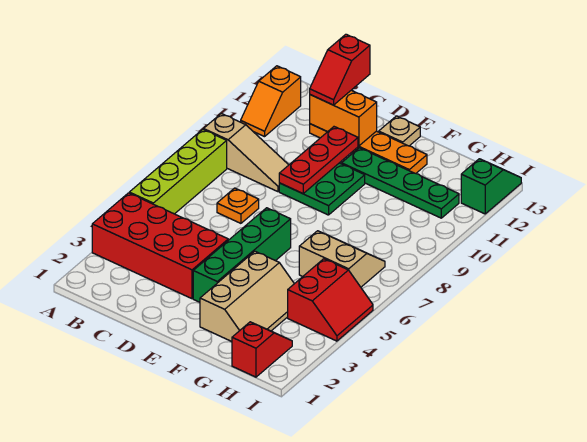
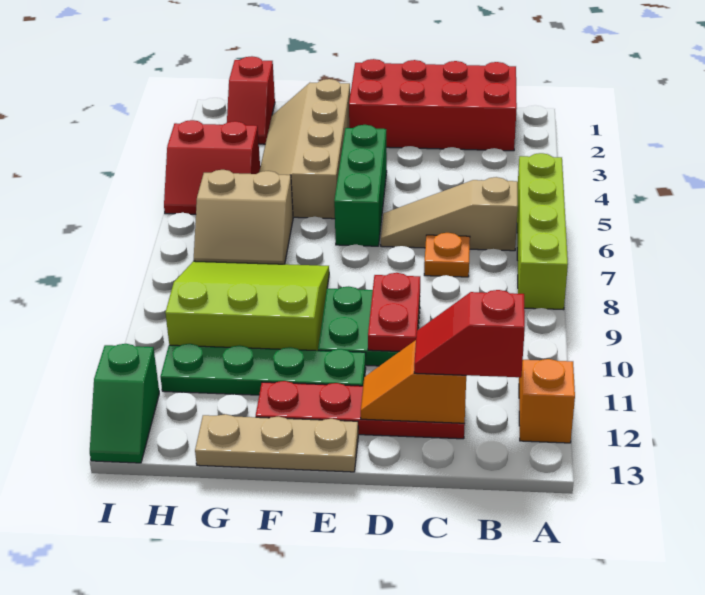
red 2x4 brick [92,193,228,299] -> red 2x4 brick moved to [349,59,517,151]
tan 1x3 slope [204,114,288,192] -> tan 1x3 slope moved to [381,177,518,251]
orange 1x4 plate [310,124,427,173] -> red 1x4 plate [256,381,465,439]
orange 1x2 brick [310,90,377,146] -> orange 1x2 slope [361,340,466,423]
red 1x2 slope [310,34,370,105] -> red 1x2 slope turned to [414,290,525,377]
red 1x3 plate [279,127,358,194] -> red 1x2 plate [368,273,420,351]
green 1x4 brick [193,208,291,302] -> green 1x3 brick [334,125,387,246]
tan 1x1 plate [379,116,420,146] -> tan 1x3 plate [195,414,358,472]
tan 2x3 slope [200,251,294,342] -> tan 2x4 slope [259,79,350,219]
none -> lime 3x3 slope [165,261,329,351]
red 2x2 slope [288,259,373,341] -> red 2x2 slope turned to [164,120,260,214]

